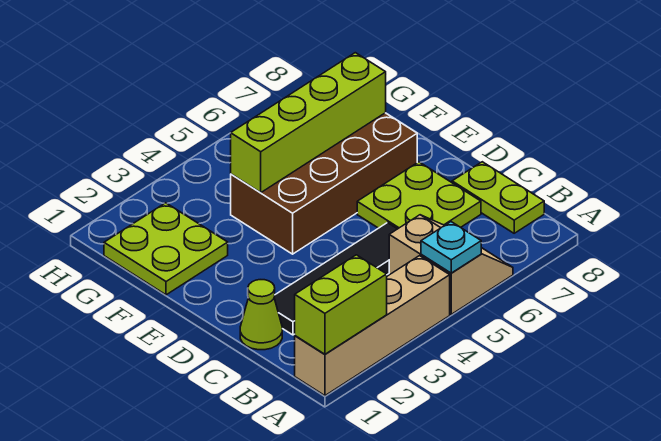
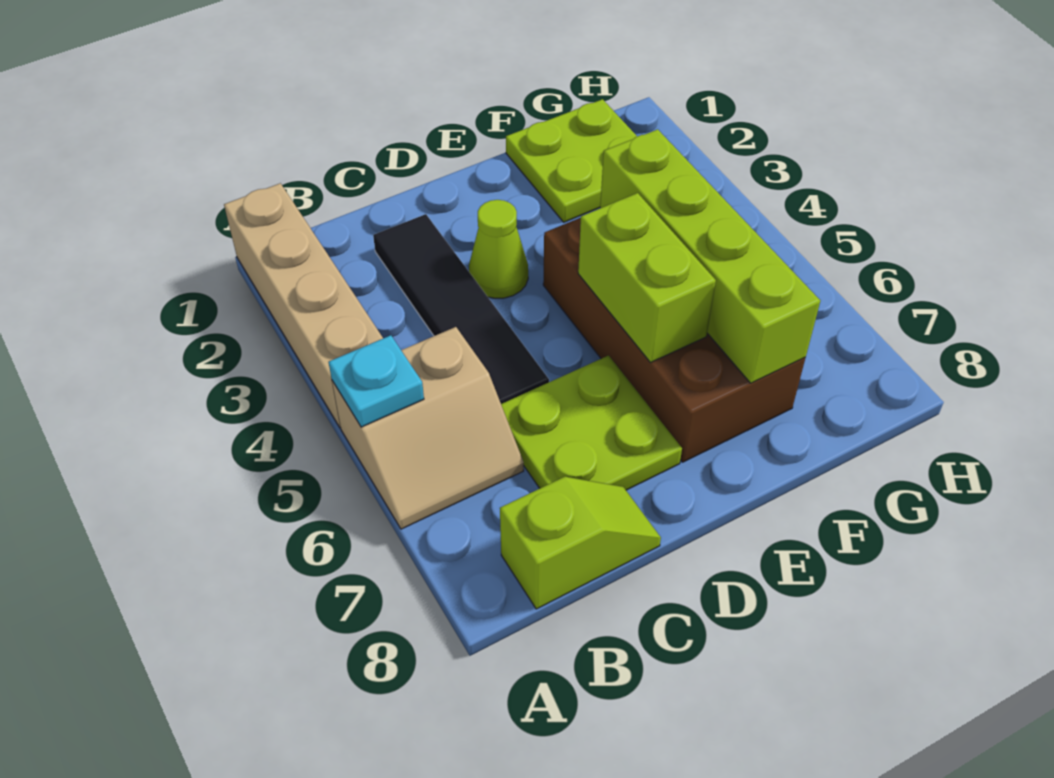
lime 1x2 brick [295,255,387,354] -> lime 1x2 brick moved to [578,193,716,362]
lime 1x2 plate [452,162,544,233] -> lime 1x2 slope [500,477,661,609]
lime 1x1 cone [240,280,282,350] -> lime 1x1 cone moved to [469,200,528,298]

